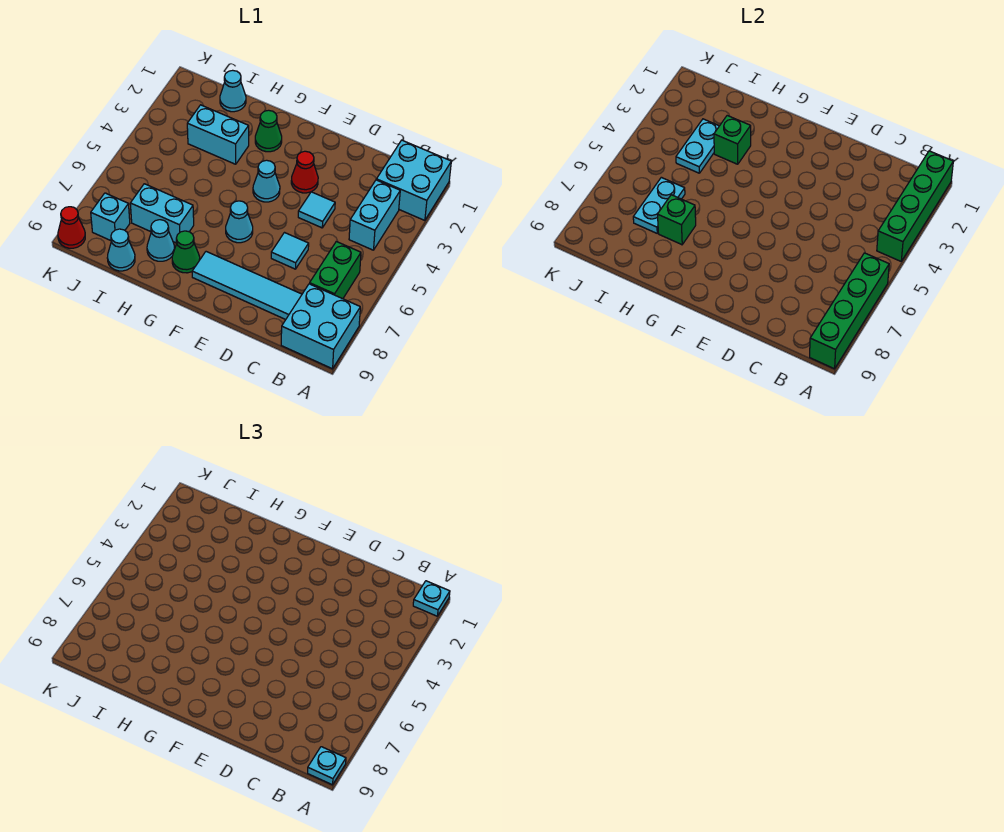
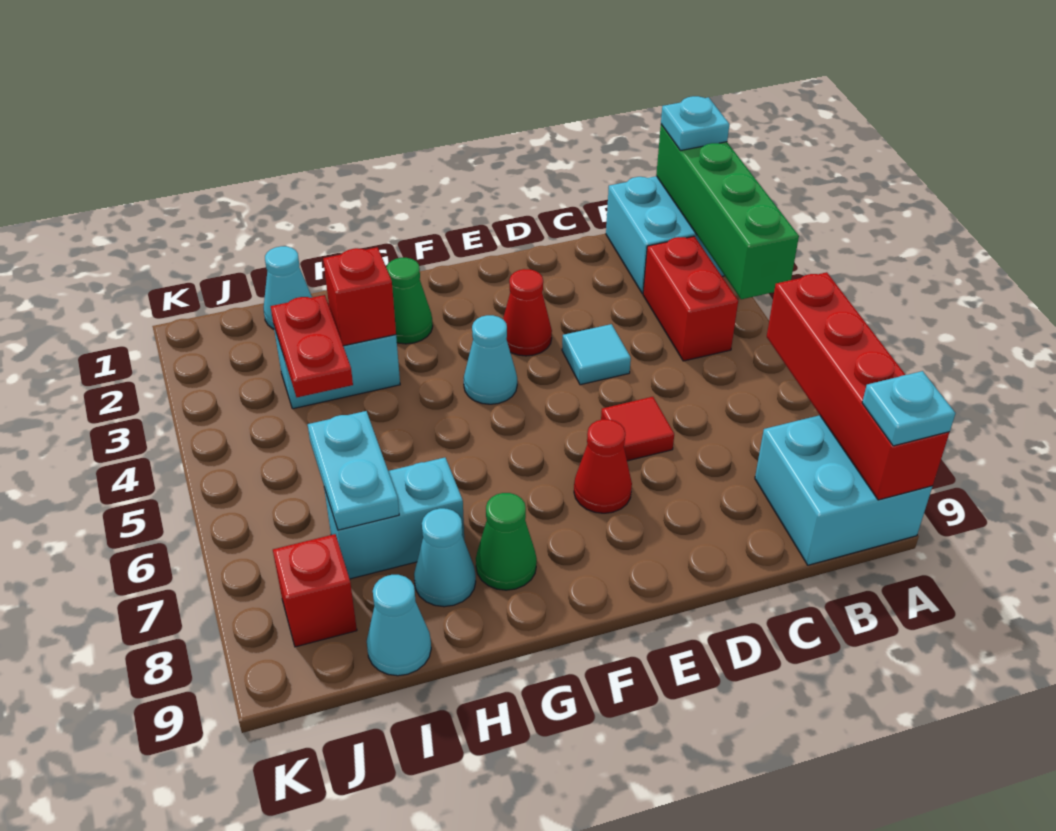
green 1x4 brick [810,253,889,369] -> red 1x4 brick [767,272,949,500]
cyan 1x2 brick [349,180,400,250] -> red 1x2 brick [643,236,738,361]
green 1x2 brick [310,242,361,299] -> none
cyan 1x4 tile [192,252,302,320] -> none
cyan 1x1 tile [271,233,309,269] -> red 1x1 tile [601,397,674,461]
cyan 1x1 cone [226,201,253,243] -> none
green 1x1 brick [714,116,751,164] -> red 1x1 brick [323,247,396,346]
green 1x1 brick [657,195,696,245] -> none
cyan 1x2 plate [676,119,719,173] -> red 1x2 plate [271,295,353,397]
cyan 1x1 brick [91,193,130,241] -> red 1x1 brick [273,534,357,647]
red 1x1 cone [58,207,85,248] -> red 1x1 cone moved to [574,419,632,513]

